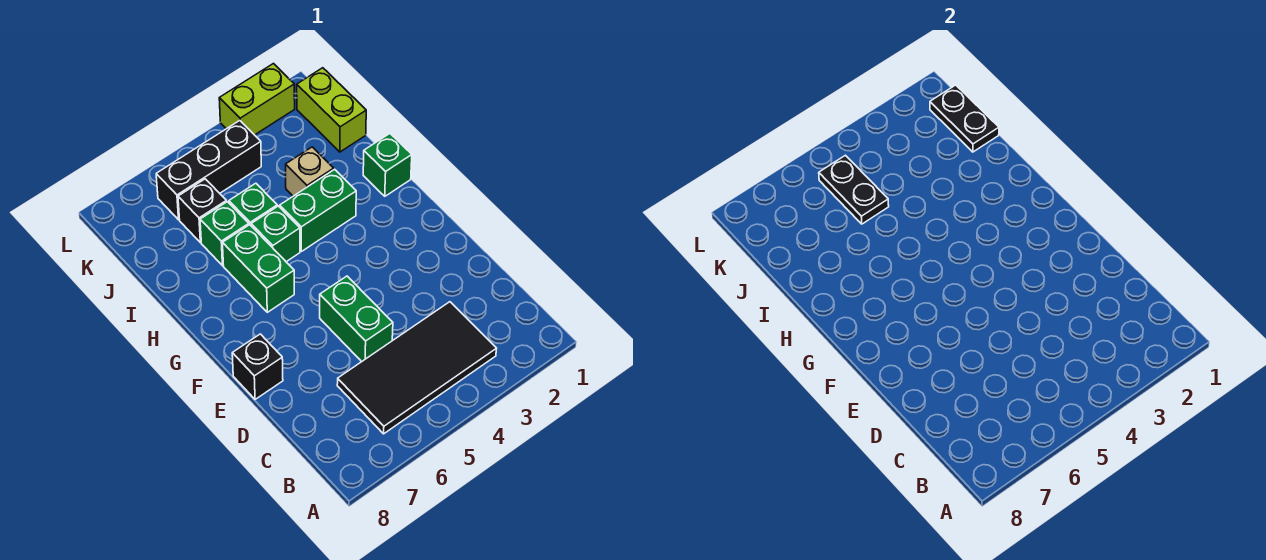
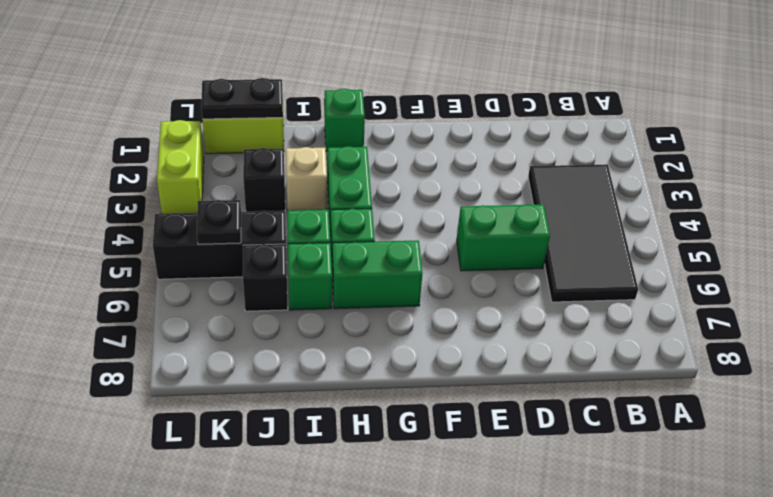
black 1x1 brick [232,334,283,399] -> black 1x1 brick moved to [243,148,285,212]
black 1x2 plate [819,155,889,224] -> black 1x1 plate [197,200,241,244]
black 1x3 brick [156,121,261,220] -> black 1x3 brick turned to [153,211,287,279]

